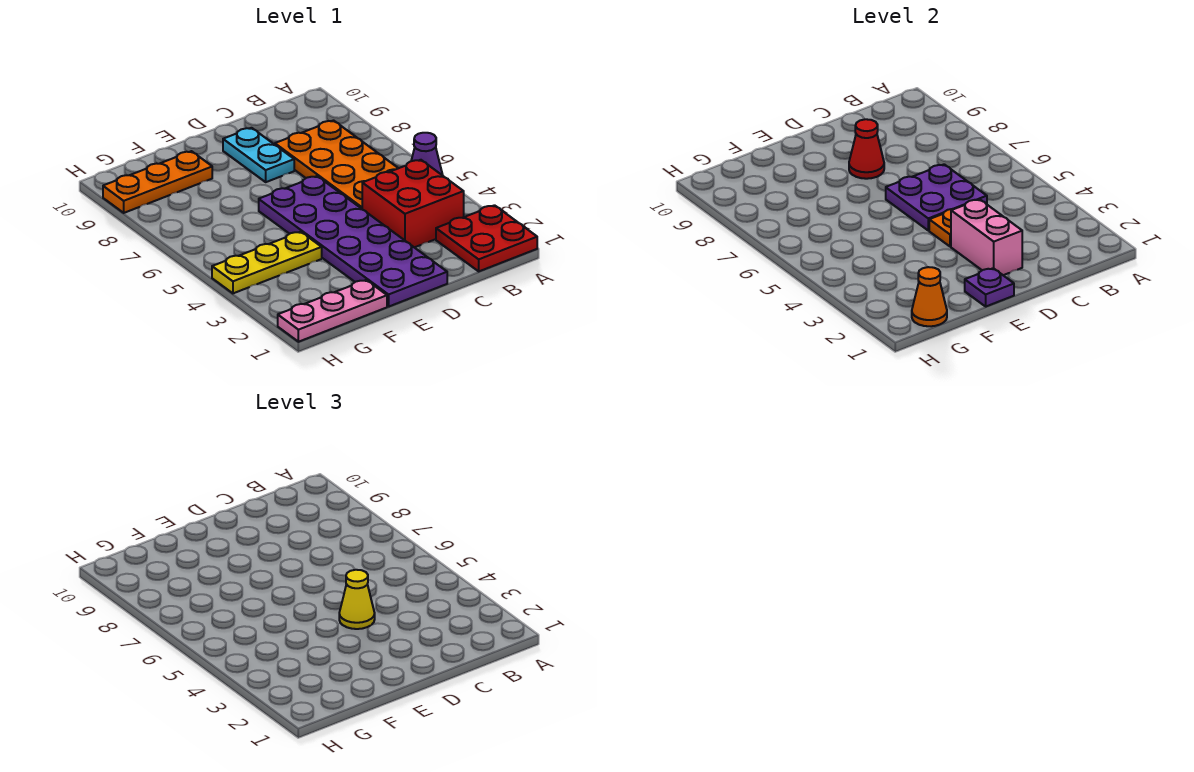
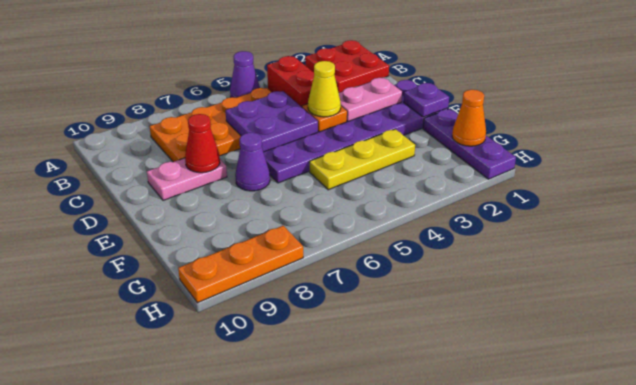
red 2x2 brick [362,160,464,247] -> red 1x2 brick [267,56,315,107]
pink 1x2 brick [951,199,1022,275] -> pink 1x2 plate [339,78,402,121]
cyan 1x2 plate [223,128,294,182] -> pink 1x2 plate [147,158,227,200]
none -> purple 1x1 cone [235,133,270,191]
pink 1x3 plate [278,280,387,342] -> purple 1x3 plate [423,109,516,179]
yellow 1x3 plate [212,232,322,293] -> yellow 1x3 plate turned to [309,129,415,190]
orange 1x3 plate [103,151,212,213] -> orange 1x3 plate turned to [178,226,303,303]

